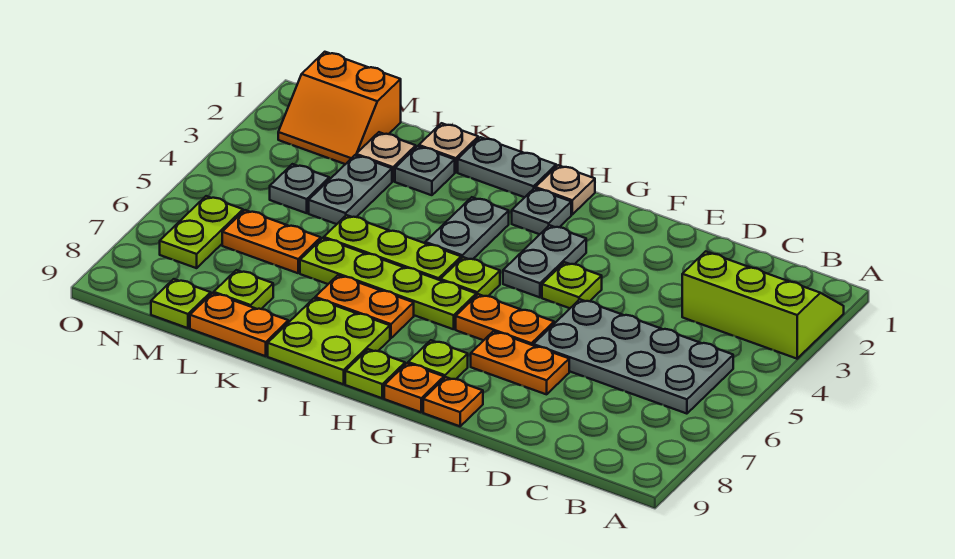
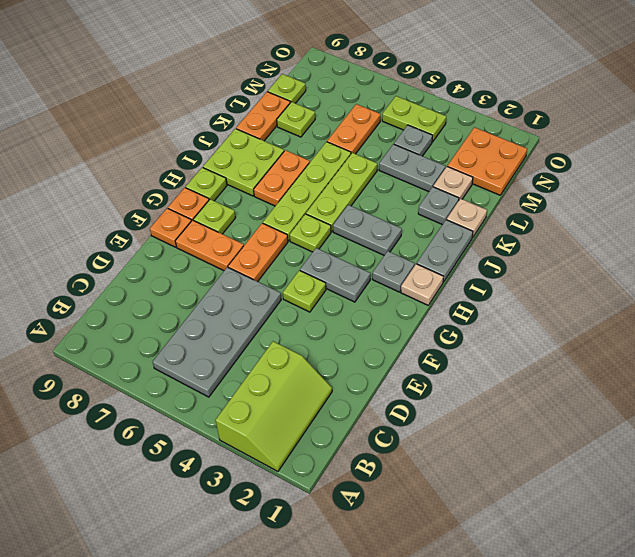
orange 1x2 plate [471,331,569,394] -> orange 1x2 plate turned to [175,220,244,271]
orange 2x2 slope [278,52,401,164] -> orange 2x2 plate [447,127,527,195]
lime 1x2 plate [160,196,243,268] -> lime 1x2 plate moved to [382,96,446,142]

